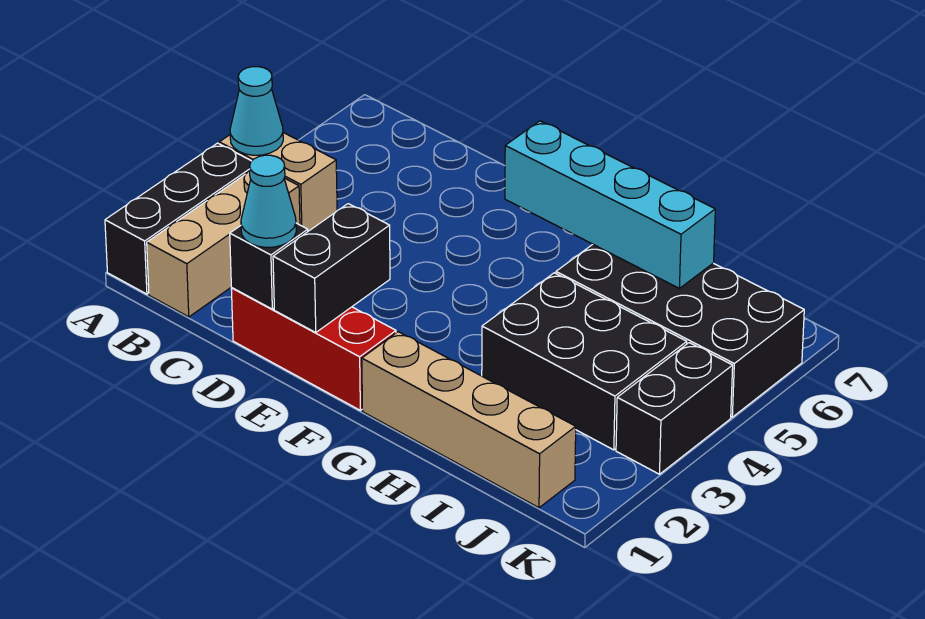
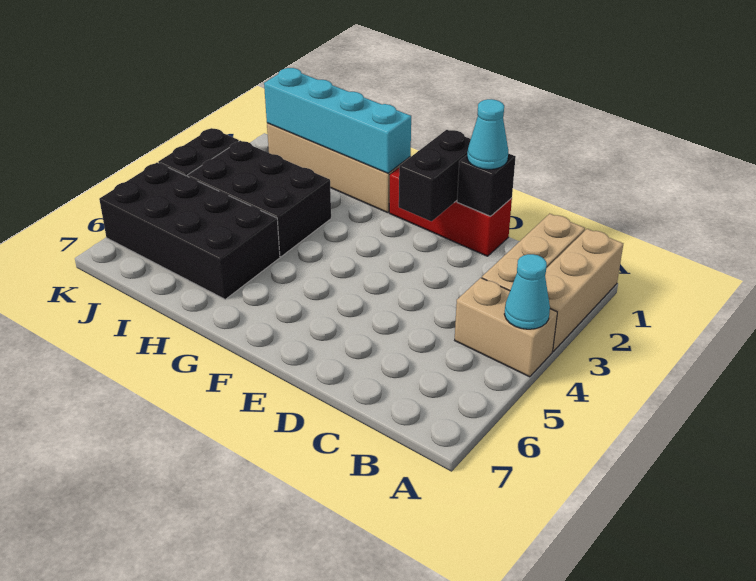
black 1x3 brick [105,143,251,294] -> tan 1x3 brick [545,229,623,351]
cyan 1x4 brick [505,121,715,288] -> cyan 1x4 brick moved to [264,68,411,173]

